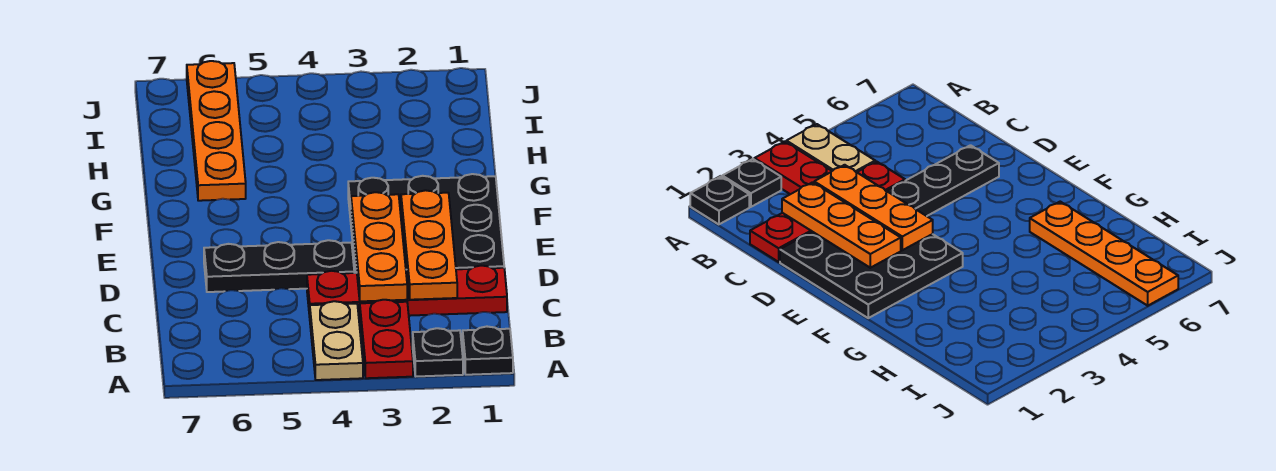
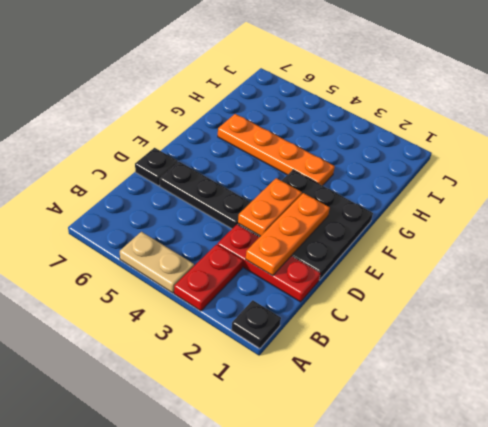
black 1x1 plate [413,328,463,376] -> black 1x1 plate moved to [135,148,178,186]
tan 1x2 plate [310,301,363,380] -> tan 1x2 plate turned to [120,232,194,293]
red 1x4 plate [307,266,507,317] -> red 1x3 plate [218,224,320,302]
orange 1x3 plate [351,192,407,301] -> orange 1x2 plate [238,178,302,236]
orange 1x4 plate [187,61,246,201] -> orange 1x4 plate turned to [218,114,335,186]

